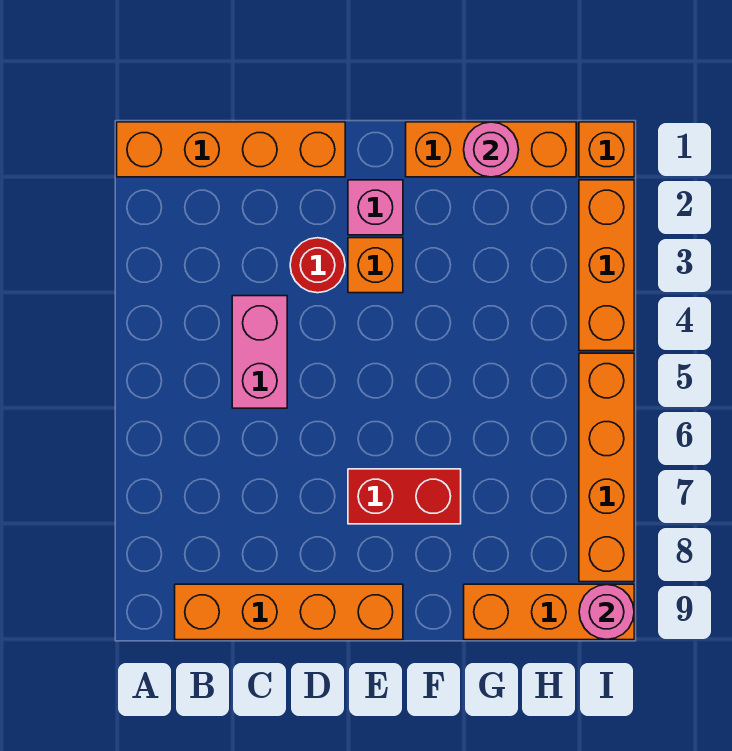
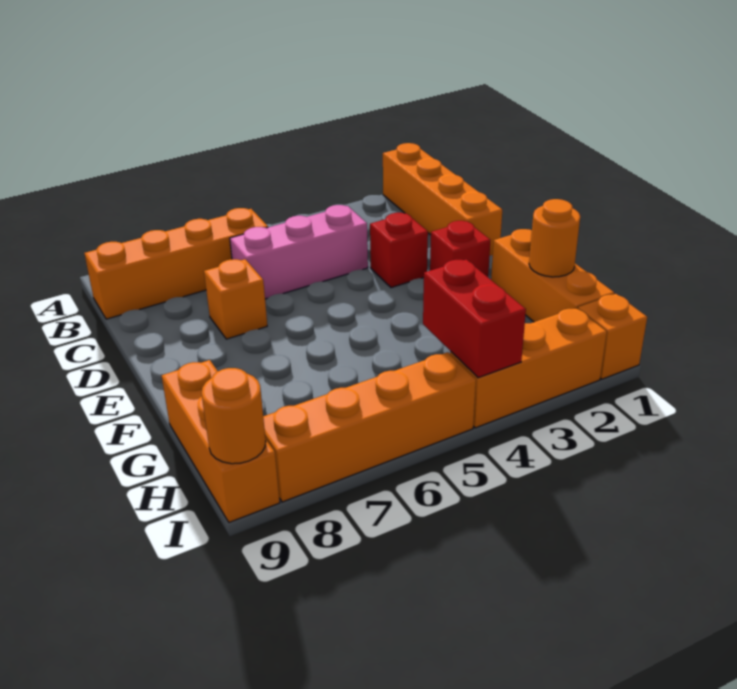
orange 1x4 brick [175,584,403,640] -> orange 1x4 brick turned to [84,208,268,319]
pink 1x2 brick [232,296,287,408] -> pink 1x3 brick [230,205,368,299]
red 1x1 round brick [290,238,345,293] -> red 1x1 brick [370,213,428,288]
pink 1x1 brick [348,180,403,235] -> red 1x1 brick [430,221,490,277]
orange 1x1 brick [348,238,403,293] -> orange 1x1 brick moved to [204,259,267,339]
red 1x2 brick [348,469,461,524] -> red 1x2 brick moved to [423,259,526,378]
pink 1x1 round brick [464,122,519,177] -> orange 1x1 round brick [529,199,580,277]
pink 1x1 round brick [579,585,634,639] -> orange 1x1 round brick [202,368,266,464]

